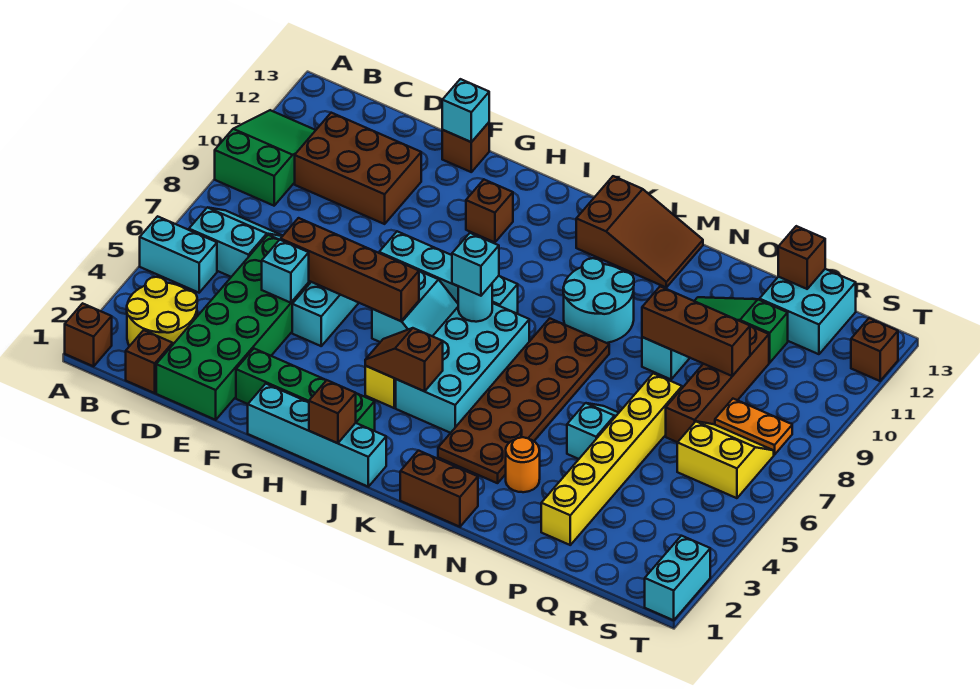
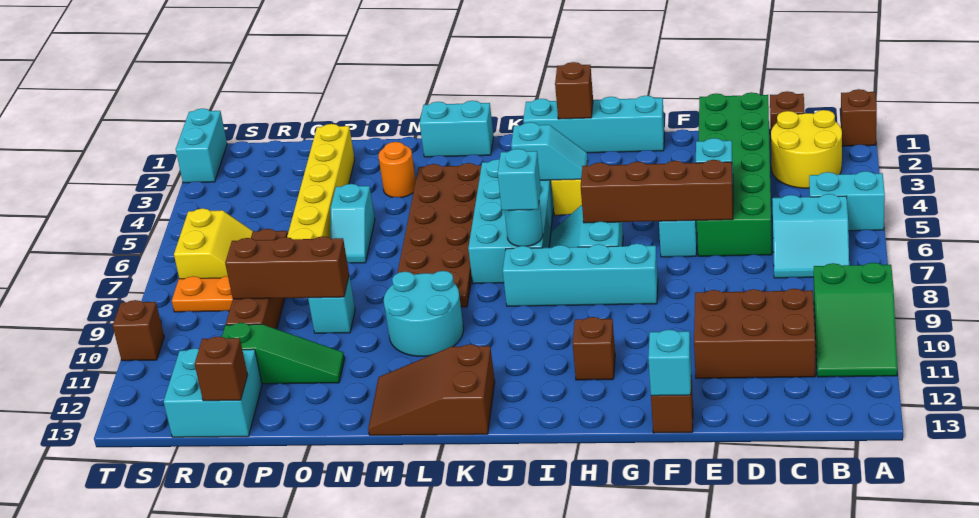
green 1x4 brick [236,349,375,431] -> none
brown 1x2 slope [365,328,443,391] -> cyan 1x2 slope [511,122,588,180]
brown 1x2 brick [400,451,478,527] -> cyan 1x2 brick [420,101,494,157]
yellow 2x2 slope [677,421,774,498] -> yellow 2x2 slope turned to [174,208,253,279]
brown 1x1 brick [851,318,898,381] -> brown 1x1 brick moved to [113,300,164,361]

